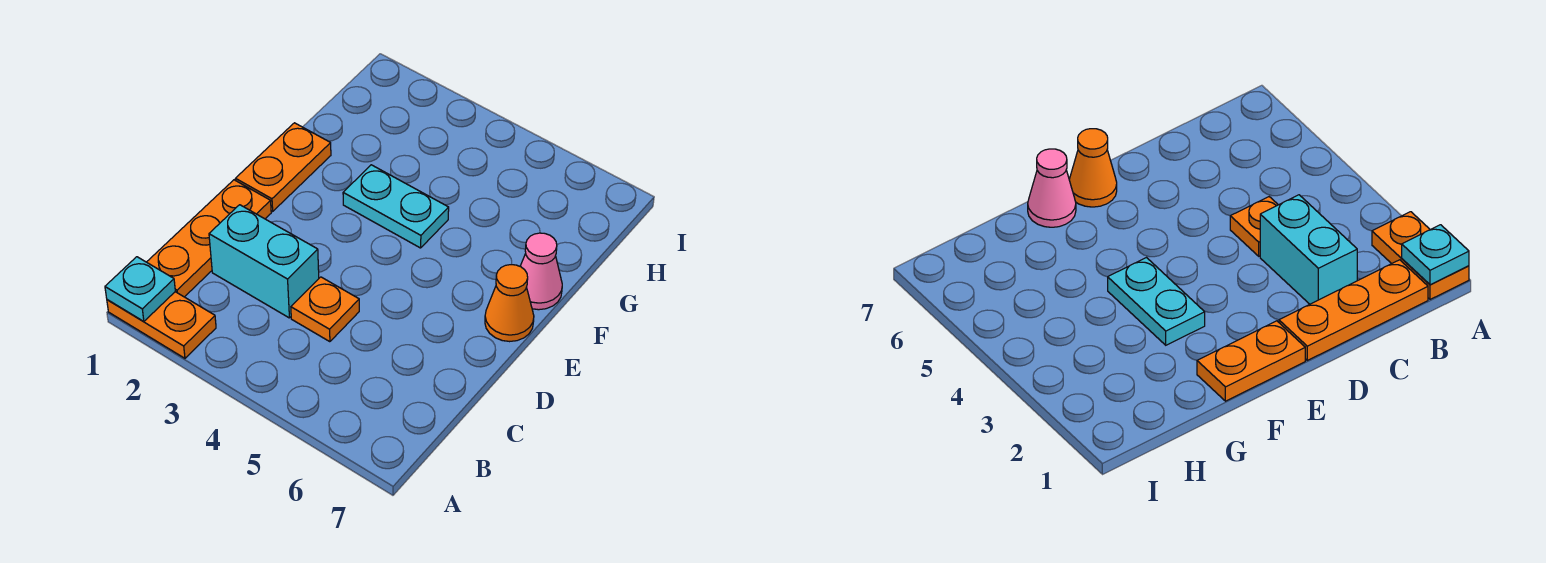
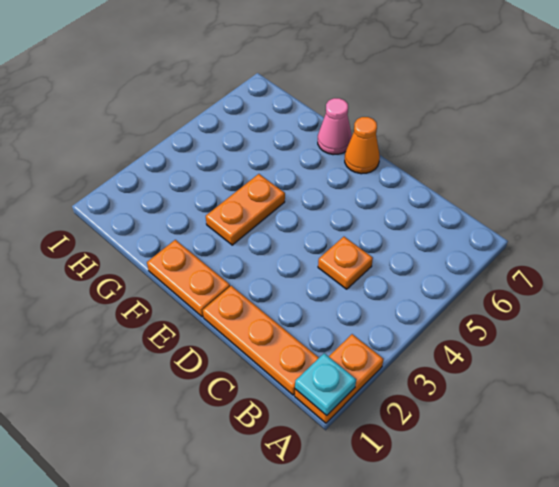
cyan 1x2 brick [209,205,319,318] -> none
cyan 1x2 plate [343,165,449,248] -> orange 1x2 plate [206,174,285,245]

